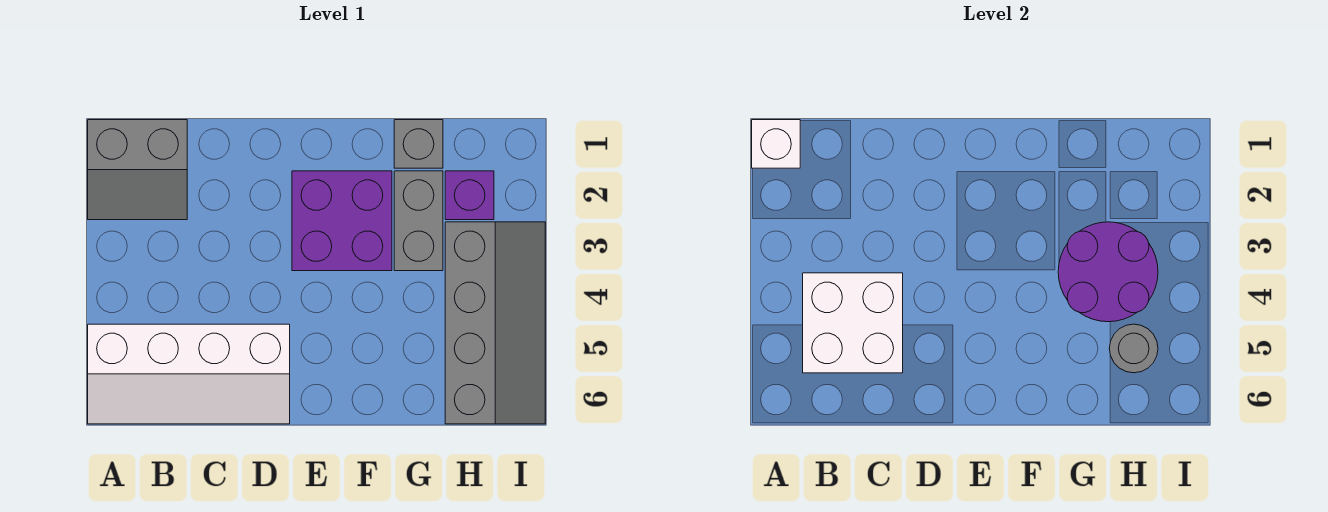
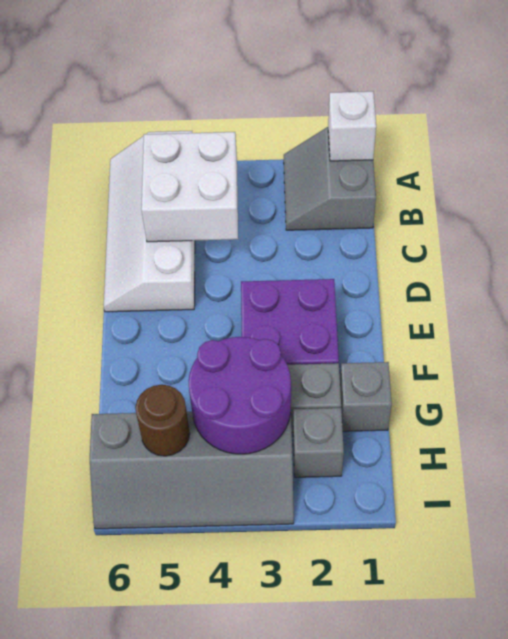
purple 1x1 brick [445,171,494,220] -> grey 1x1 brick [293,408,344,477]
grey 1x1 round brick [1109,324,1158,373] -> brown 1x1 round brick [135,385,190,456]

